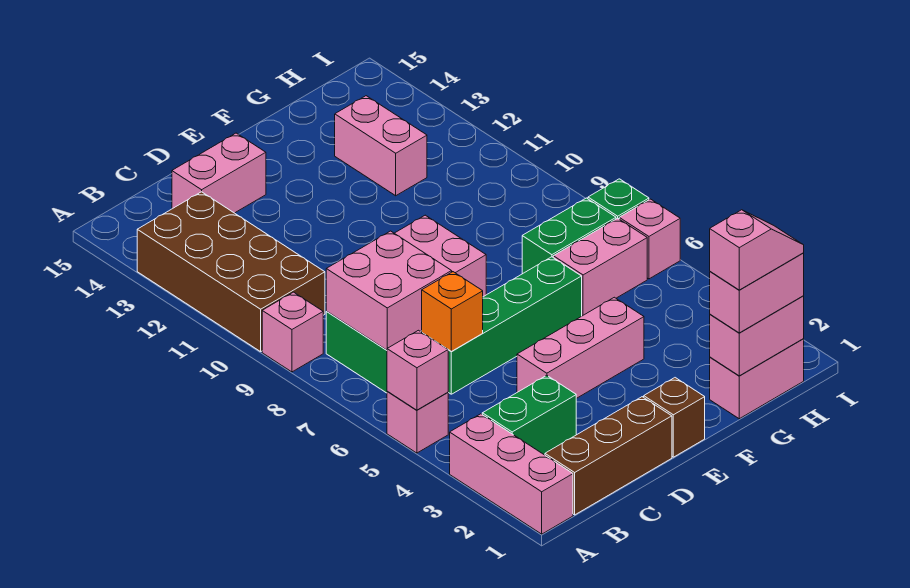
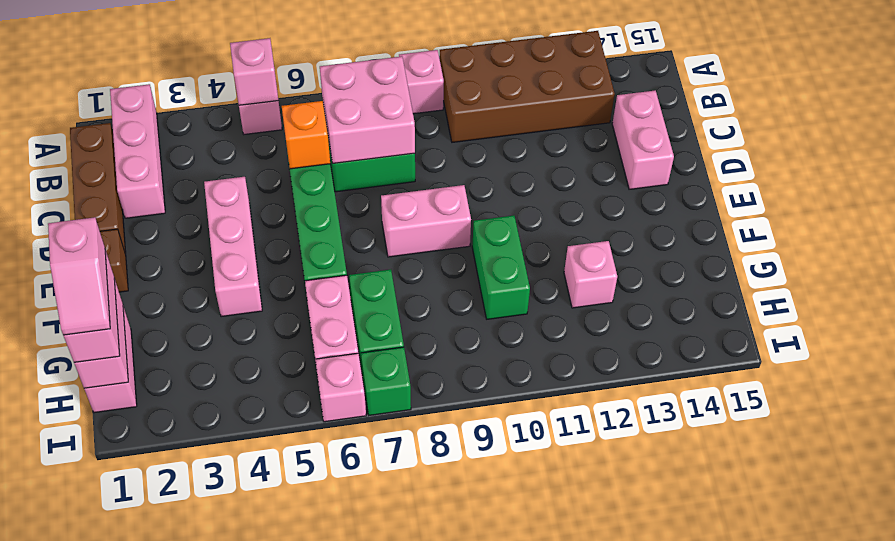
pink 1x3 brick [450,414,573,534] -> pink 1x3 brick turned to [110,84,165,218]
green 1x2 brick [482,375,576,455] -> green 1x2 brick moved to [472,216,530,319]
pink 1x2 brick [335,96,427,196] -> pink 1x1 brick [564,241,617,308]

